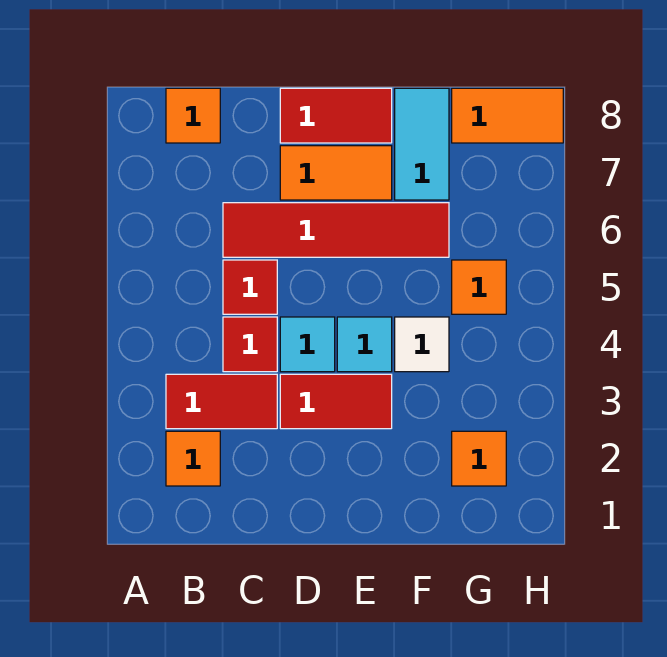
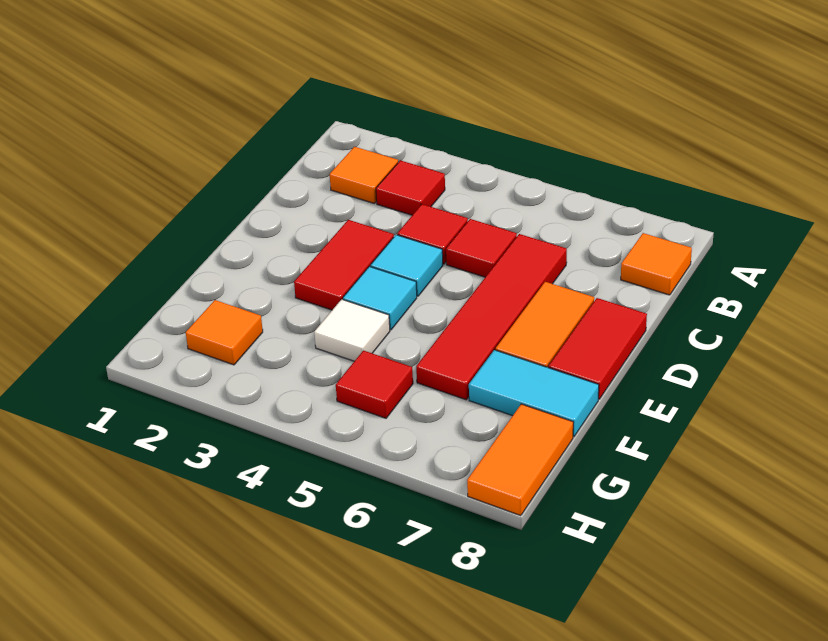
red 1x2 tile [166,374,277,429] -> red 1x1 tile [376,160,445,215]
orange 1x1 tile [452,260,506,314] -> red 1x1 tile [336,351,413,418]

